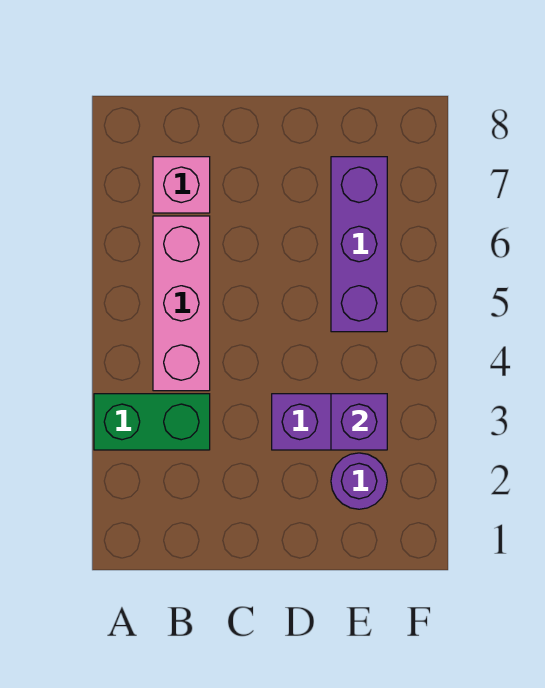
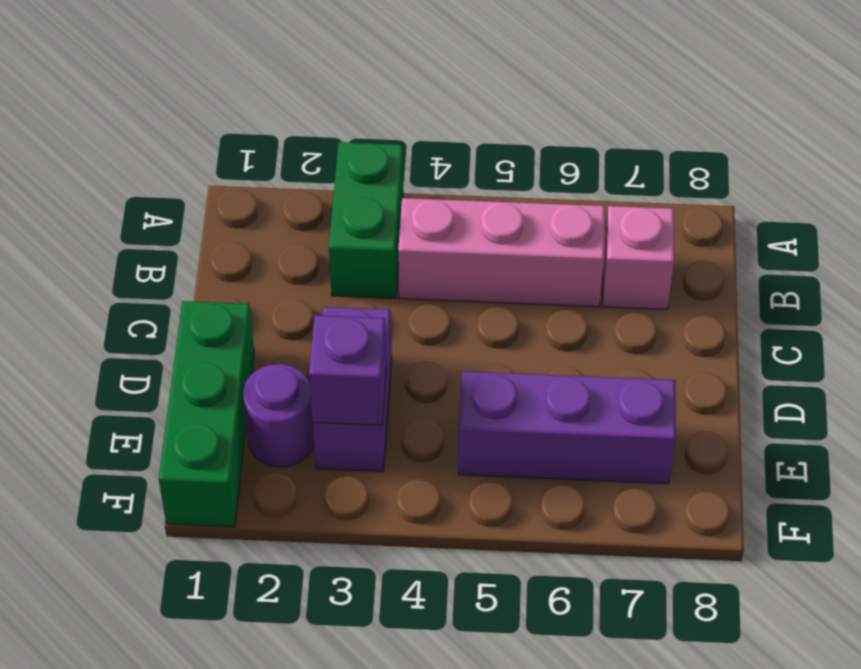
none -> green 1x3 brick [159,301,254,527]

